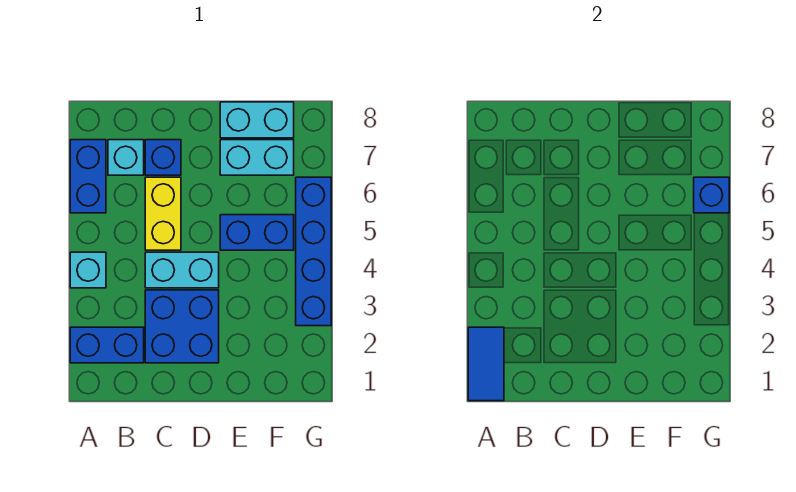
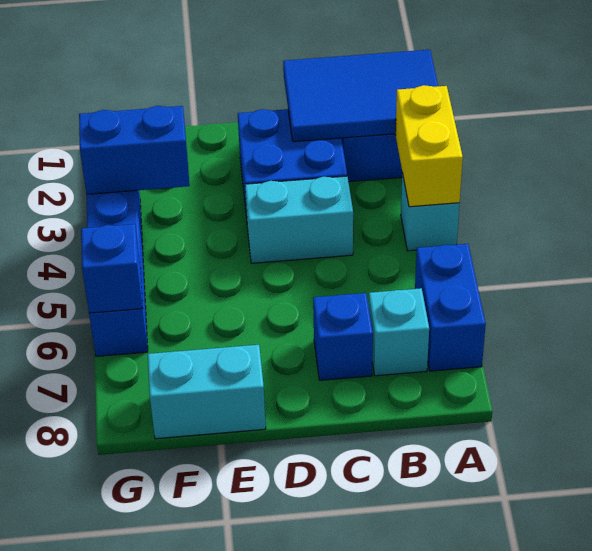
blue 1x2 tile [468,327,504,401] -> blue 2x3 tile [283,50,438,142]
yellow 1x2 brick [145,177,181,250] -> yellow 1x2 brick moved to [395,85,463,207]
blue 1x2 brick [220,215,294,250] -> blue 1x2 brick moved to [79,106,190,194]
cyan 1x2 brick [220,140,294,175] -> none

